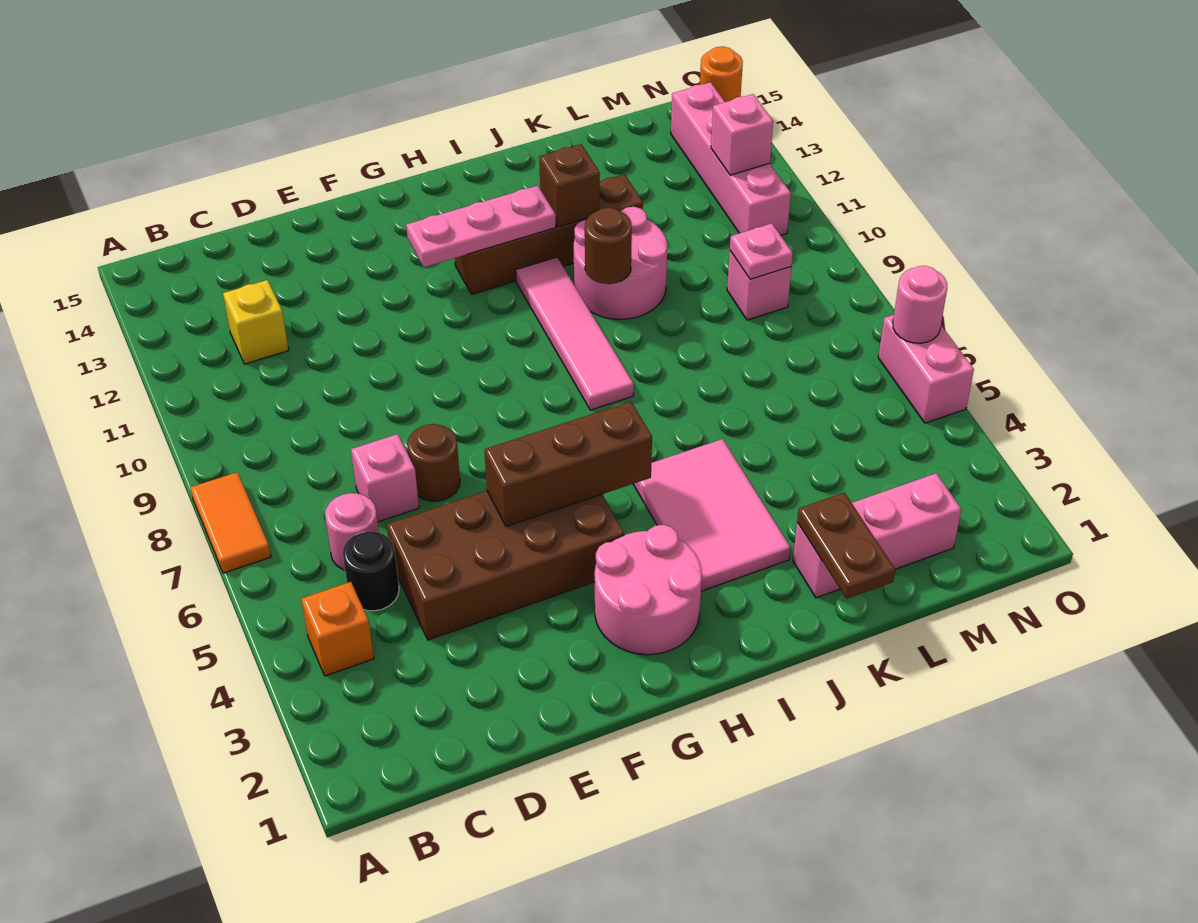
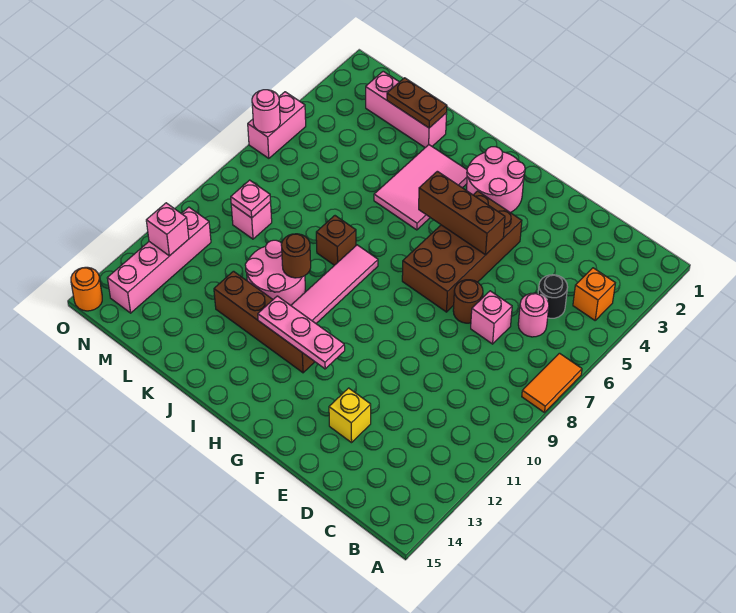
yellow 1x1 brick [223,280,289,364] -> yellow 1x1 brick moved to [329,388,371,443]
brown 2x4 brick [387,491,624,640] -> brown 2x4 brick turned to [402,191,522,312]
brown 1x1 brick [539,144,600,227] -> brown 1x1 brick moved to [316,216,356,265]
brown 1x2 plate [797,493,895,599] -> brown 1x2 plate turned to [387,78,447,128]

